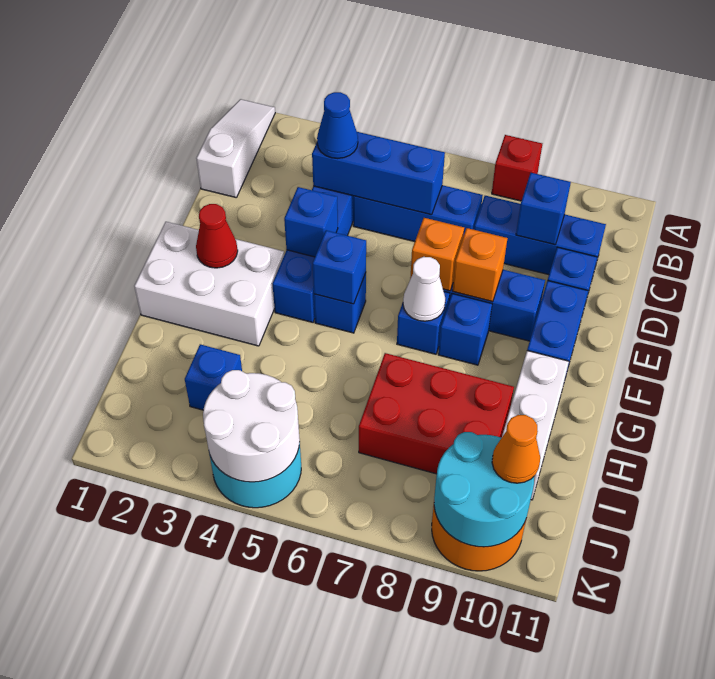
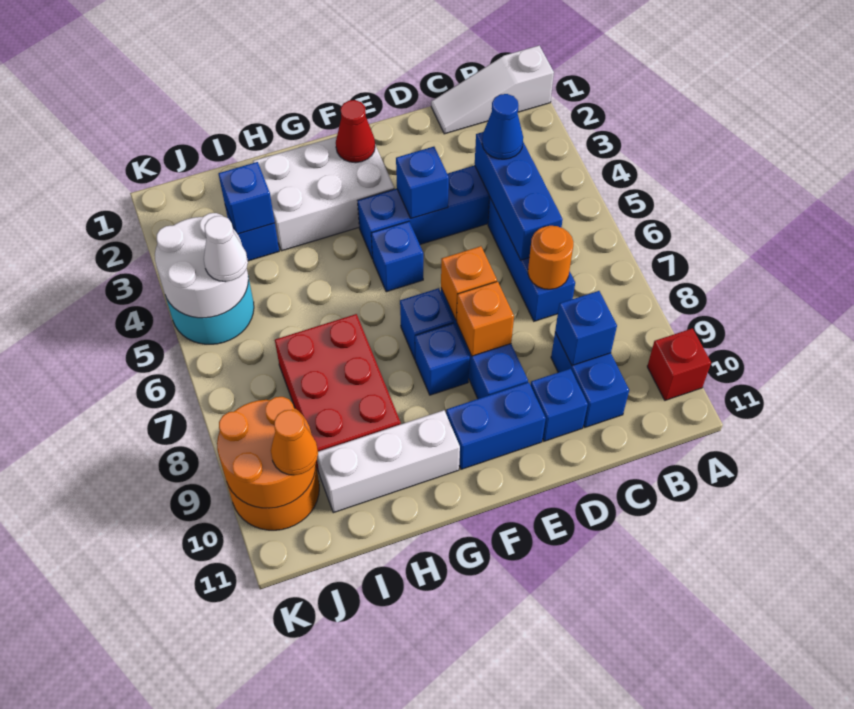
white 1x3 slope [196,99,275,198] -> white 1x3 slope turned to [431,46,554,134]
red 1x1 brick [492,135,542,201] -> red 1x1 brick moved to [647,328,711,400]
none -> orange 1x1 round brick [528,226,573,289]
blue 1x3 brick [474,196,606,278] -> blue 1x2 brick [551,332,629,427]
white 2x3 brick [134,222,284,346] -> white 2x3 brick turned to [253,137,394,251]
blue 1x1 brick [313,230,366,304] -> blue 1x1 brick moved to [218,162,275,234]
white 1x1 cone [403,257,445,321] -> white 1x1 cone moved to [204,216,248,281]
cyan 2x2 round brick [434,432,534,547] -> orange 2x2 round brick [217,397,316,508]

